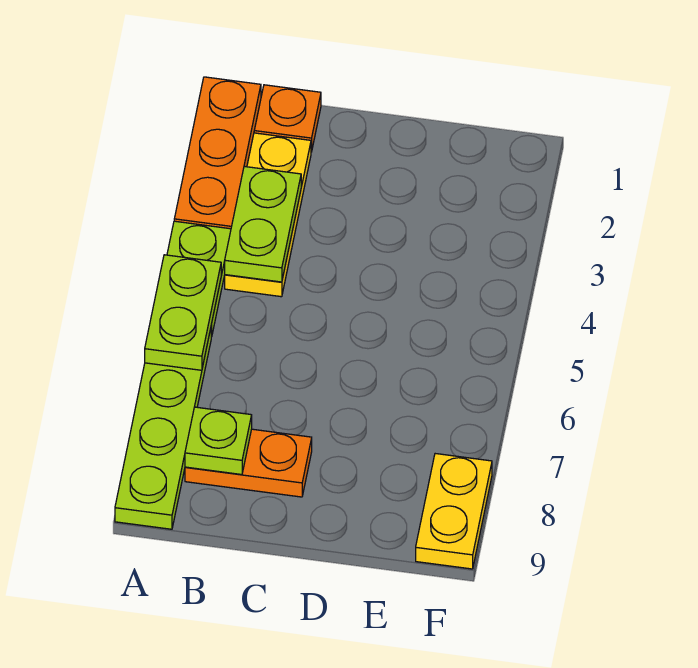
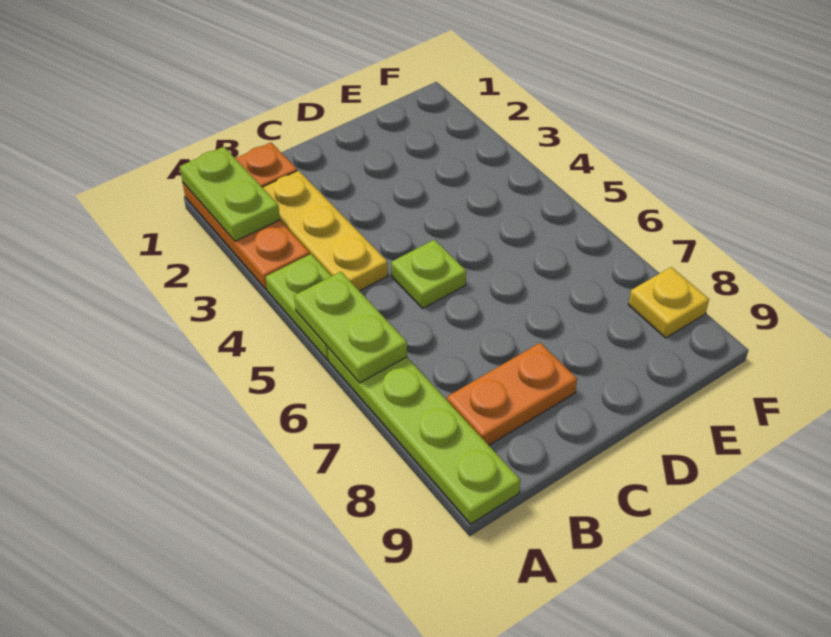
lime 1x2 plate [225,166,301,282] -> lime 1x2 plate moved to [180,147,280,241]
lime 1x1 plate [185,407,252,475] -> lime 1x1 plate moved to [391,240,466,308]
yellow 1x2 plate [416,454,492,569] -> yellow 1x1 plate [628,267,709,338]

